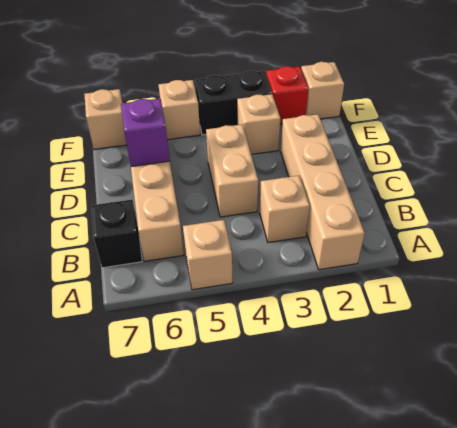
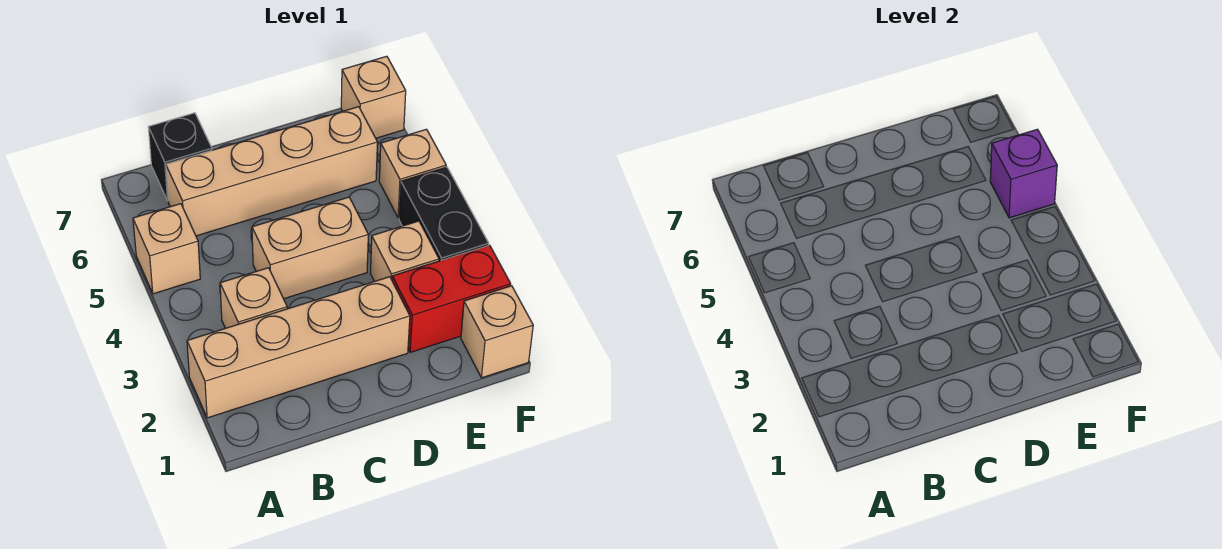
purple 1x1 brick [121,99,170,166] -> purple 1x1 brick moved to [990,129,1057,218]
red 1x1 brick [266,66,308,124] -> red 1x2 brick [392,245,511,352]

